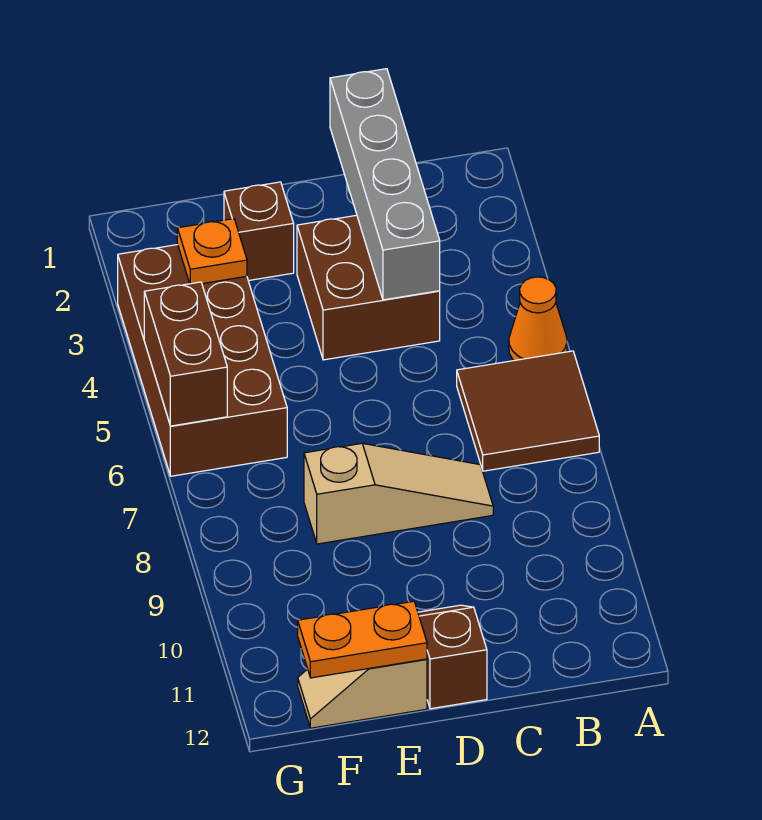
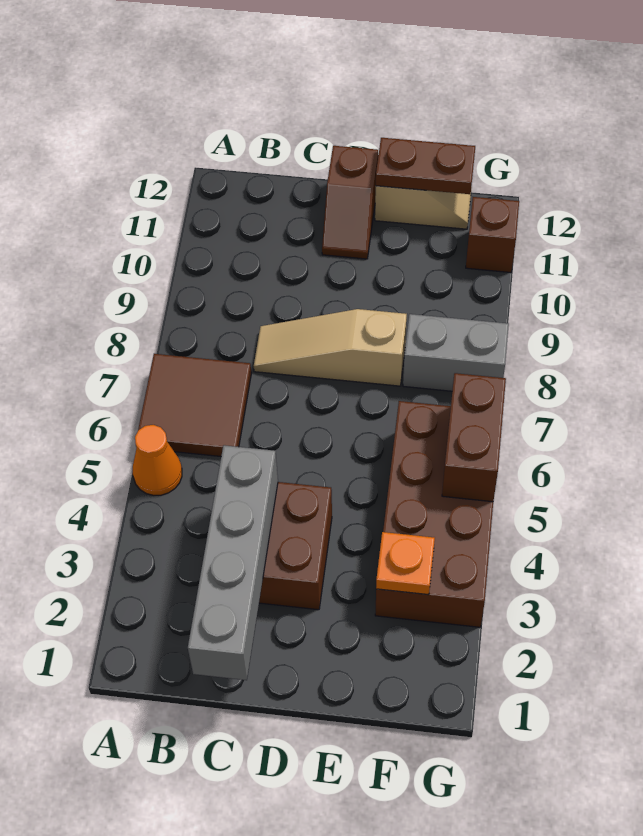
brown 1x1 brick [224,182,294,281] -> brown 1x1 brick moved to [466,197,519,273]
orange 1x2 plate [298,601,427,678] -> brown 1x2 plate [376,138,475,194]
none -> grey 1x2 brick [403,314,509,391]

